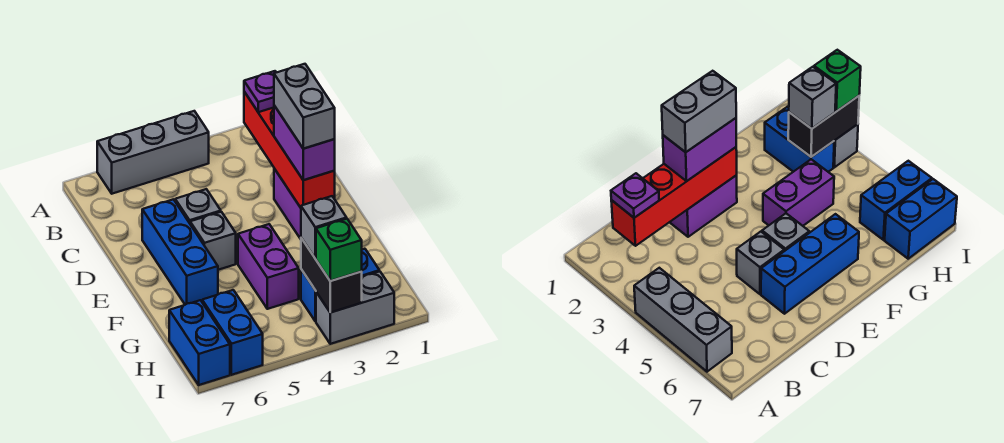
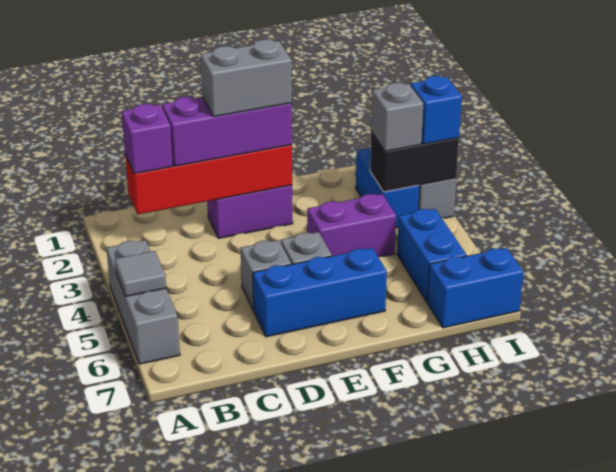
none -> grey 1x1 tile [115,251,166,296]
purple 1x1 plate [244,71,276,112] -> purple 1x1 brick [121,104,173,174]
purple 1x2 brick [274,106,335,180] -> purple 1x3 brick [162,97,292,166]
blue 1x2 brick [202,290,263,375] -> blue 1x2 brick turned to [397,209,467,302]
green 1x1 brick [316,219,362,281] -> blue 1x1 brick [411,76,462,144]

